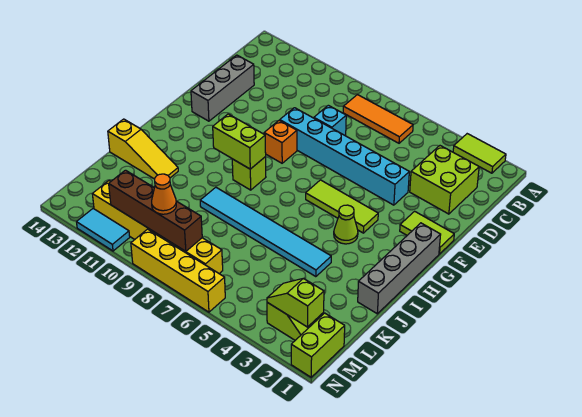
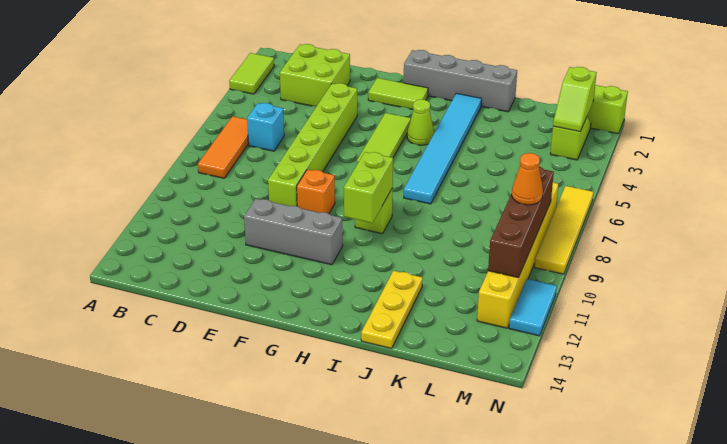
cyan 1x1 brick [314,105,346,136] -> cyan 1x1 brick moved to [247,103,284,151]
grey 1x3 brick [191,55,254,121] -> grey 1x3 brick moved to [244,199,343,265]
cyan 1x6 brick [280,108,409,205] -> lime 1x6 brick [268,83,357,206]
lime 1x2 tile [400,211,454,254] -> lime 1x2 tile turned to [368,78,428,109]
cyan 1x6 tile [200,187,331,277] -> cyan 1x6 tile moved to [404,93,482,204]
yellow 1x3 slope [108,119,178,179] -> yellow 1x3 plate [361,271,422,349]
yellow 1x4 brick [131,229,225,312] -> yellow 1x4 tile [534,186,593,274]

